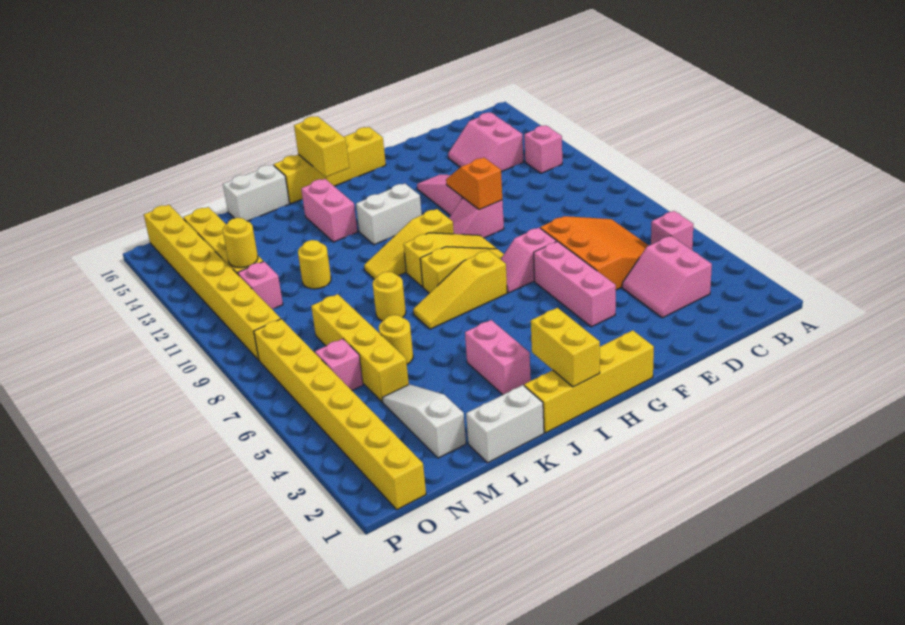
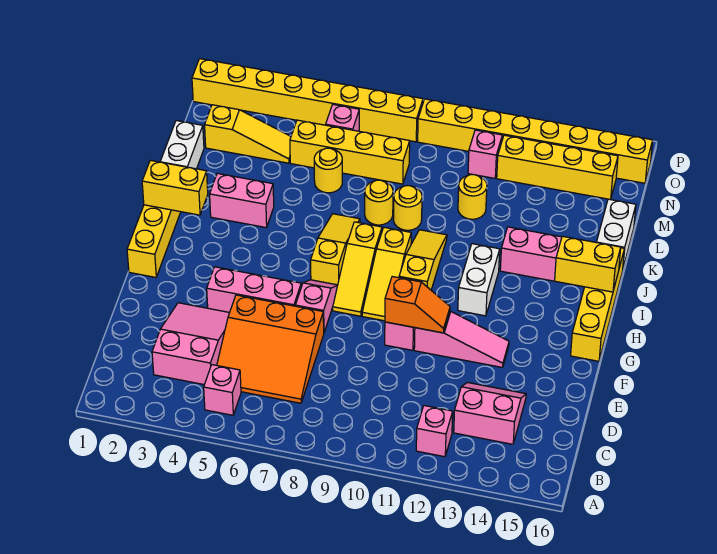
pink 2x2 slope [622,236,712,318] -> pink 2x3 slope [152,303,230,385]
white 1x3 slope [382,384,466,458] -> yellow 1x3 slope [205,105,291,163]
yellow 1x1 round brick [223,218,258,268] -> yellow 1x1 round brick moved to [393,186,422,230]

